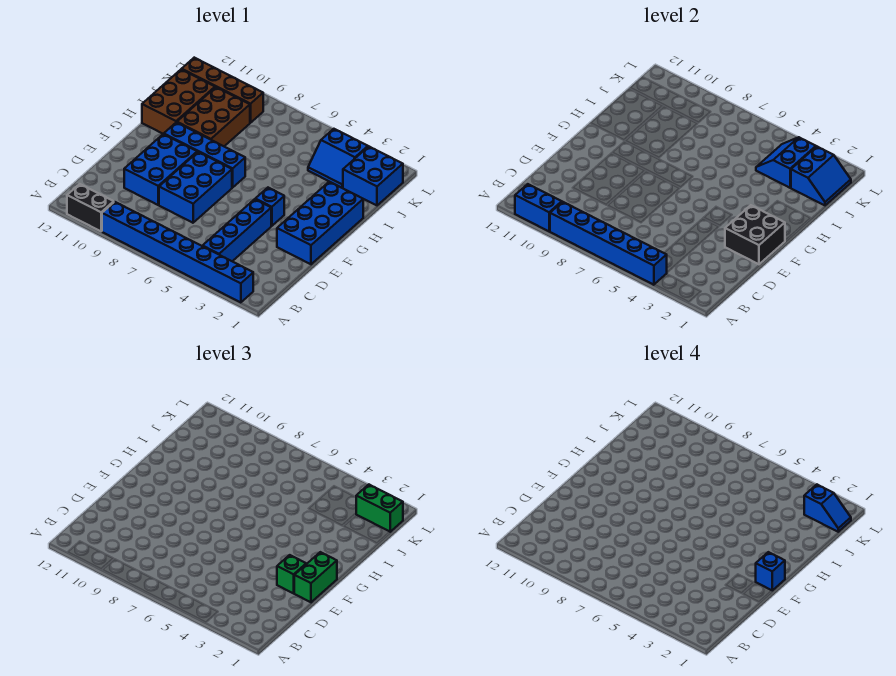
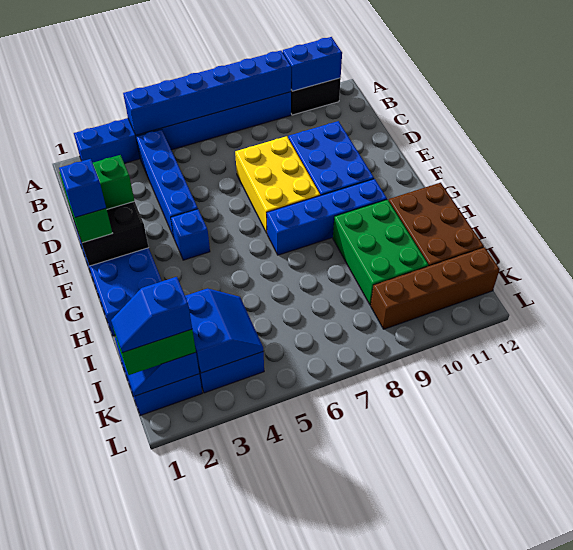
blue 2x3 brick [159,152,232,223] -> yellow 2x3 brick [235,136,320,233]
brown 2x3 brick [177,87,250,146] -> green 2x3 brick [333,200,429,305]

